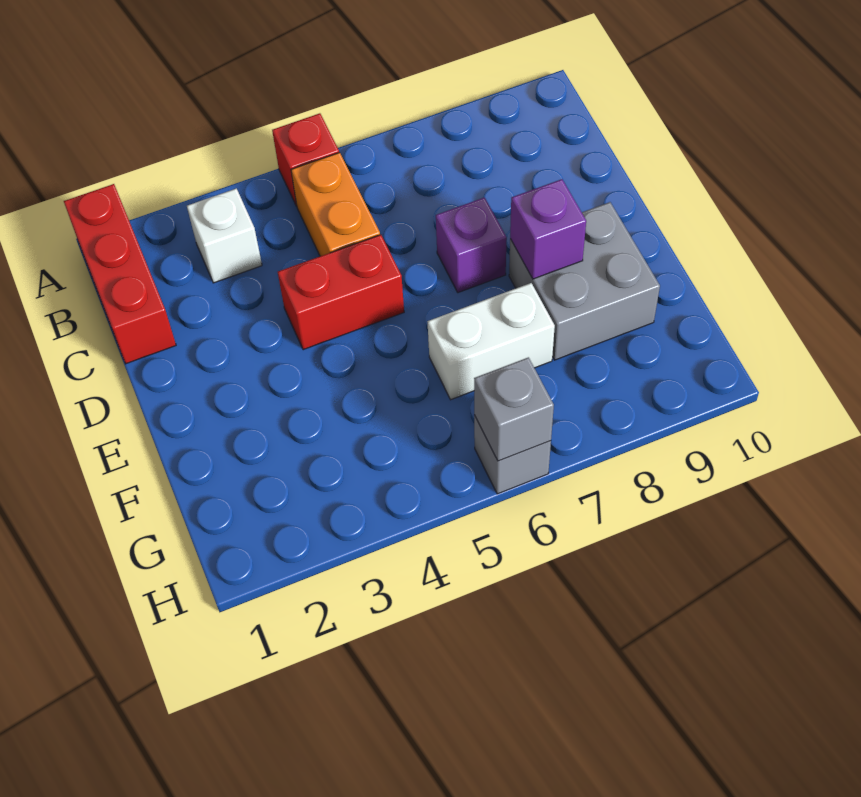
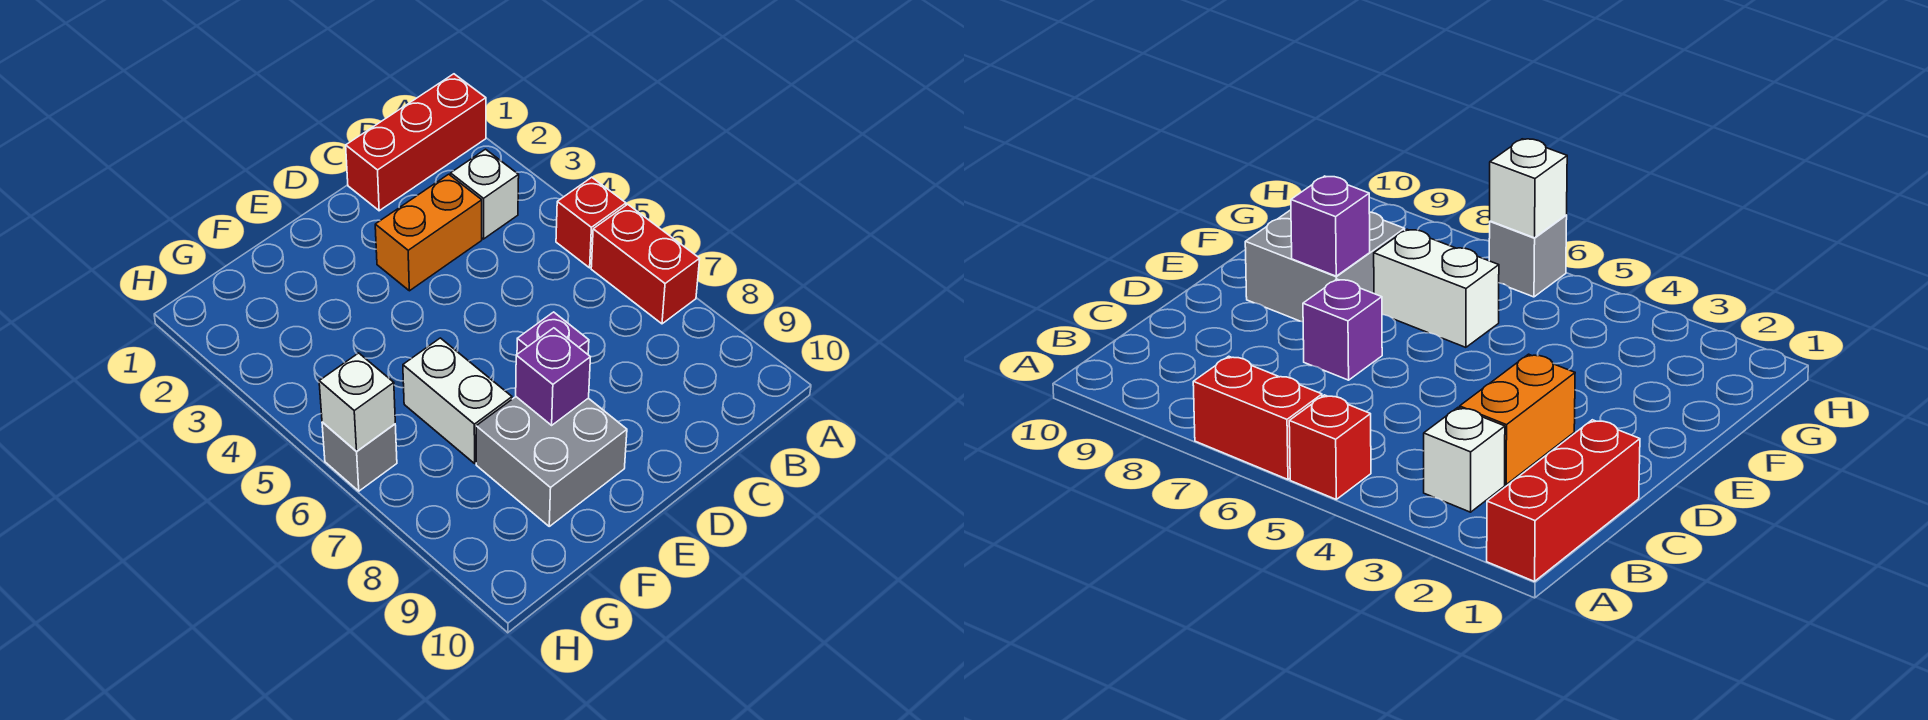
orange 1x2 brick [291,153,380,256] -> orange 1x2 brick moved to [375,174,482,291]
red 1x2 brick [278,235,404,350] -> red 1x2 brick moved to [591,204,700,324]
grey 1x1 brick [474,357,554,461] -> white 1x1 brick [319,353,395,451]

